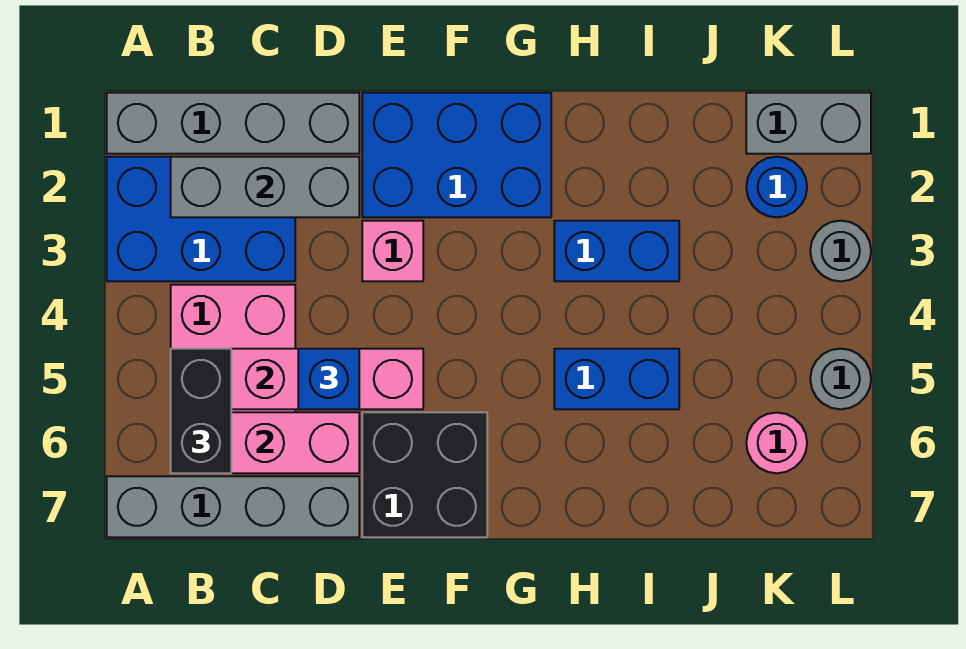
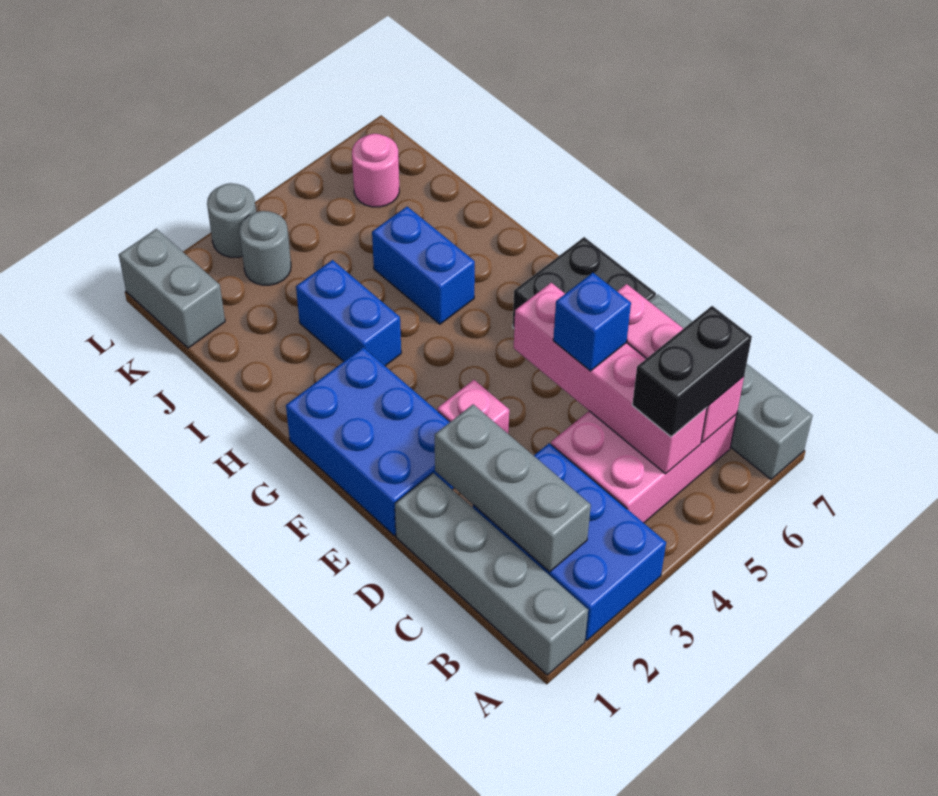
blue 1x1 round brick [746,157,807,217] -> none
grey 1x1 round brick [810,349,871,409] -> grey 1x1 round brick moved to [239,211,291,285]

